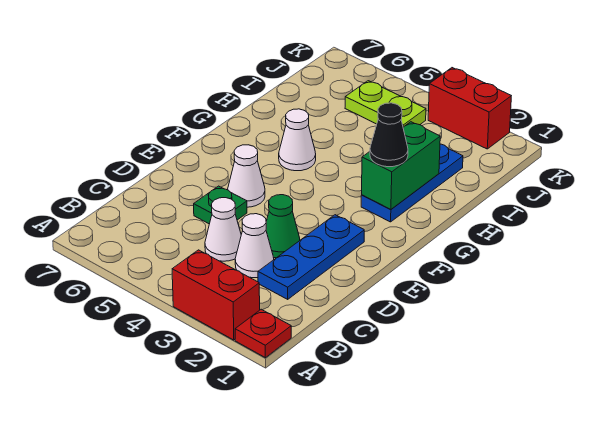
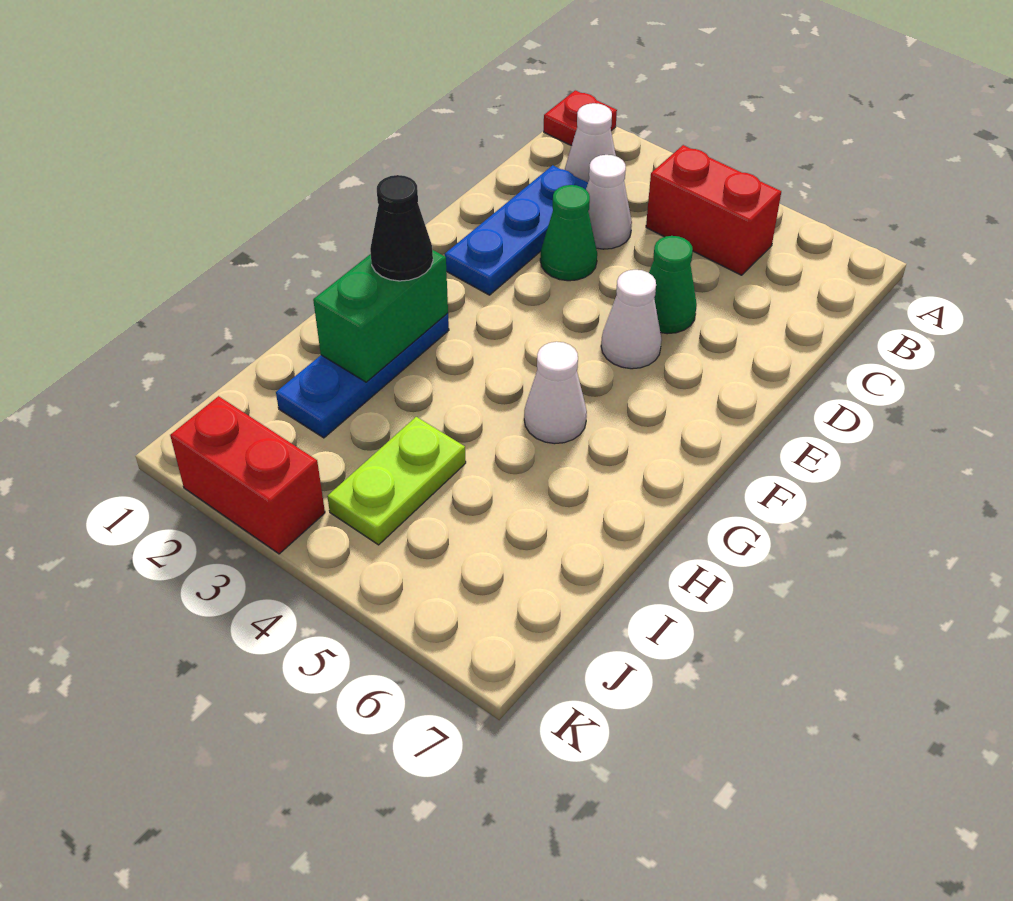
red 1x2 brick [172,250,260,340] -> red 1x2 brick moved to [646,145,781,275]
white 1x1 cone [205,198,241,261] -> white 1x1 cone moved to [565,103,616,182]
green 1x1 plate [194,186,247,224] -> green 1x1 cone [649,236,697,334]
lime 1x2 plate [345,81,426,127] -> lime 1x2 plate turned to [327,417,466,545]

